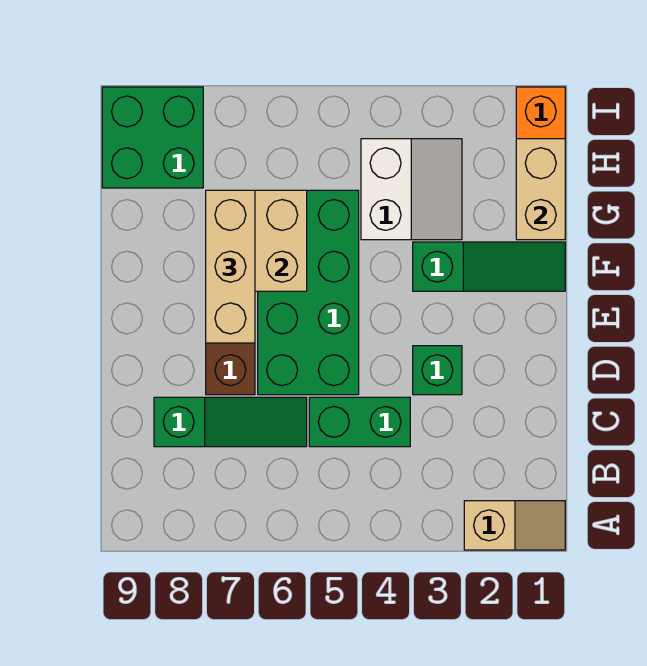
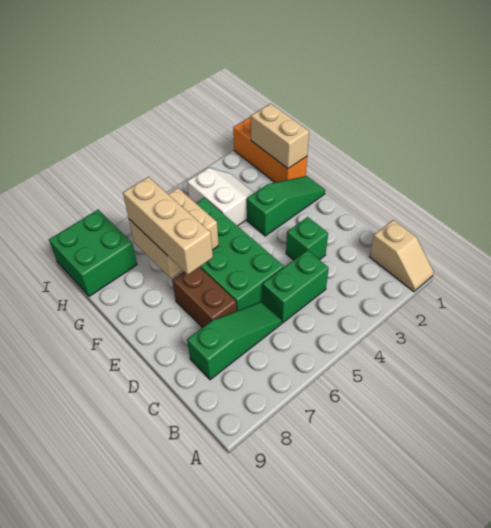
tan 1x2 slope [464,501,565,550] -> tan 1x2 slope turned to [369,220,434,292]

